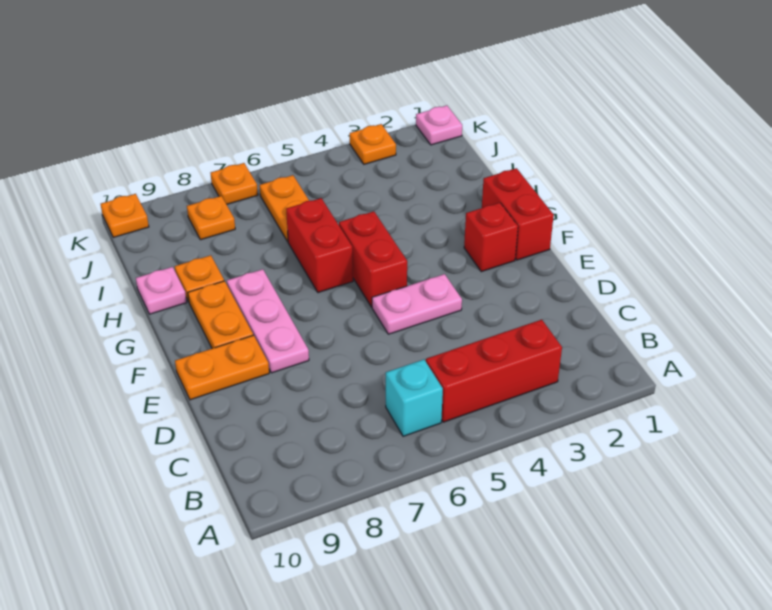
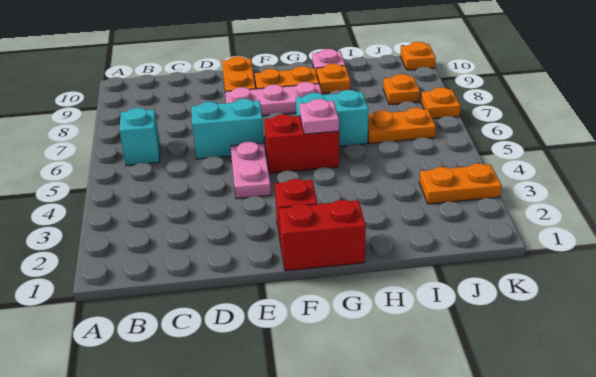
red 1x3 brick [426,320,562,422] -> none
none -> cyan 1x2 brick [192,99,264,159]
red 1x2 brick [286,198,353,293] -> cyan 1x2 brick [296,90,368,146]
pink 1x1 plate [416,105,462,145] -> pink 1x1 plate moved to [300,99,339,134]
orange 1x1 plate [350,124,396,164] -> orange 1x2 plate [419,163,502,204]

